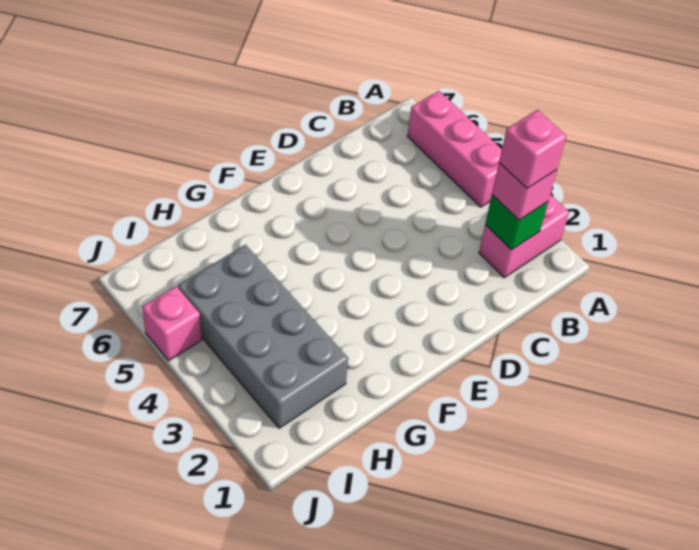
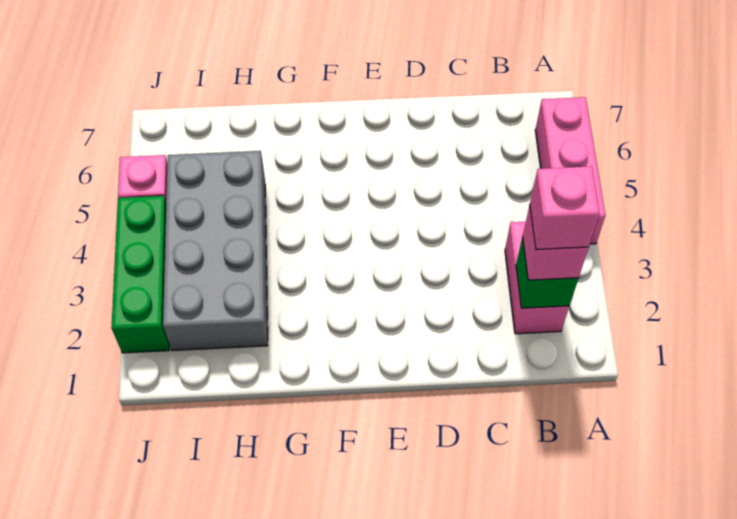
pink 1x2 brick [479,194,569,278] -> pink 1x2 brick turned to [505,221,569,334]
none -> green 1x3 brick [111,196,169,353]

